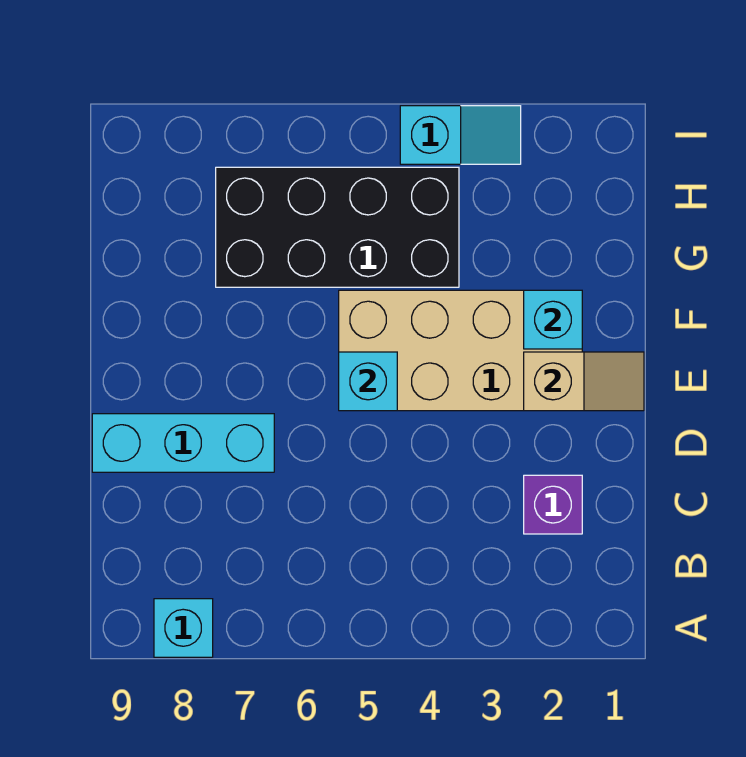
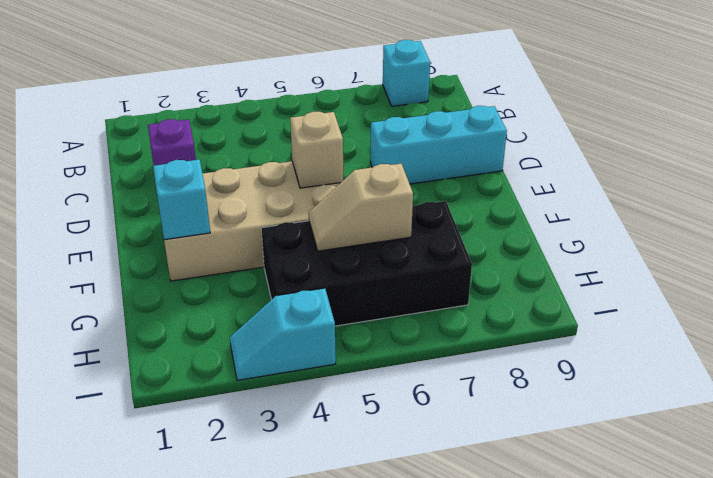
tan 1x2 slope [524,352,644,411] -> tan 1x2 slope moved to [309,164,413,251]
cyan 1x1 brick [339,352,397,411] -> tan 1x1 brick [290,112,343,188]

